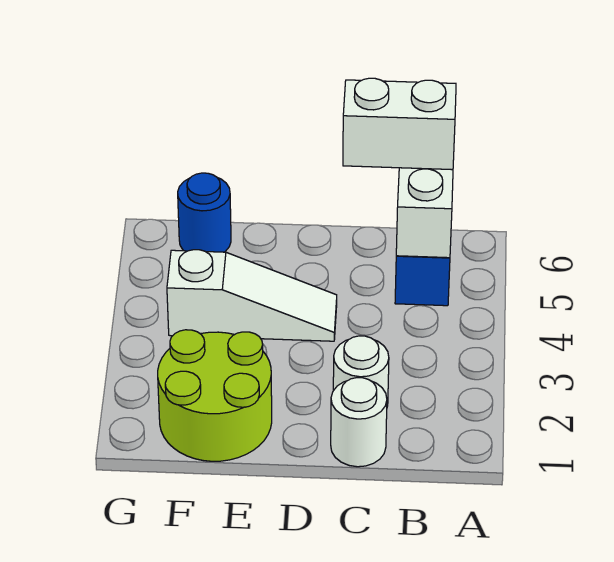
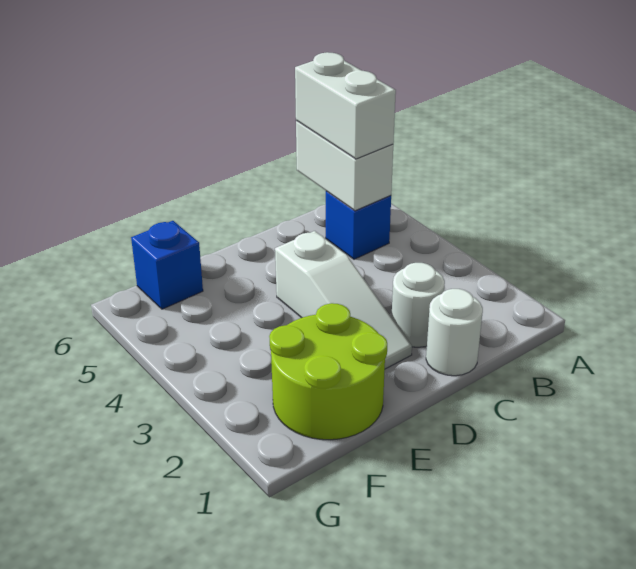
white 1x2 brick [343,78,456,170] -> white 1x2 brick turned to [295,52,396,159]
white 1x3 slope [167,250,337,341] -> white 1x3 slope turned to [275,231,412,369]
blue 1x1 round brick [178,173,231,252] -> blue 1x1 brick [131,221,203,309]

